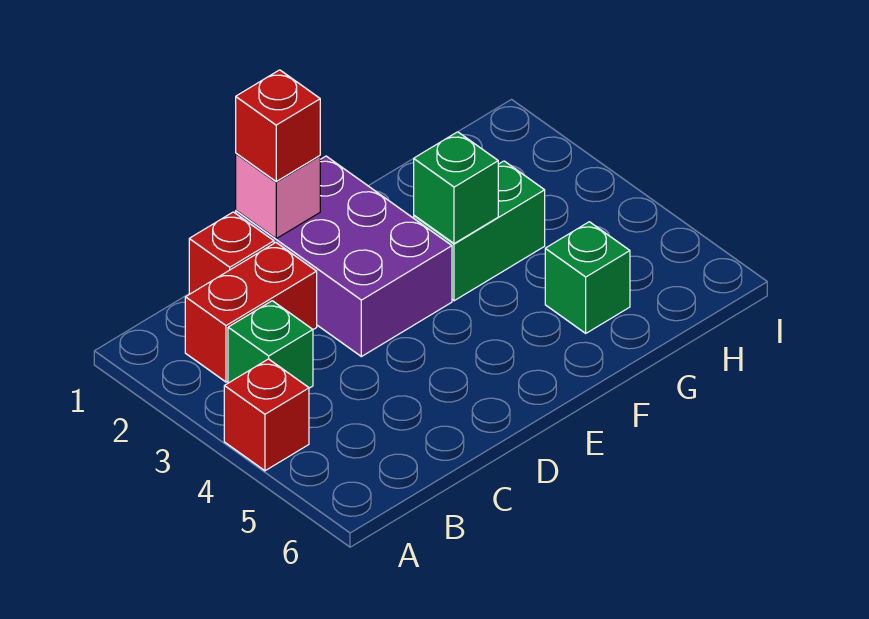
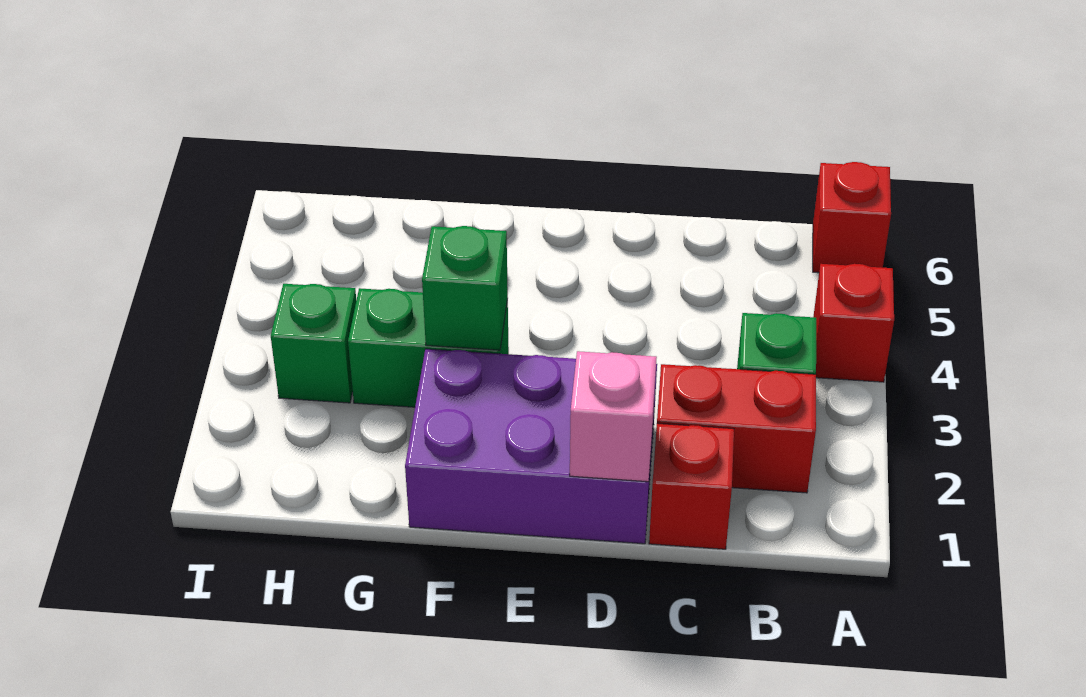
purple 2x3 brick [236,156,452,357] -> purple 2x3 brick turned to [405,349,657,544]
red 1x1 brick [236,70,320,181] -> red 1x1 brick moved to [813,162,891,273]
green 1x1 brick [545,222,630,333] -> green 1x1 brick moved to [271,284,356,403]

